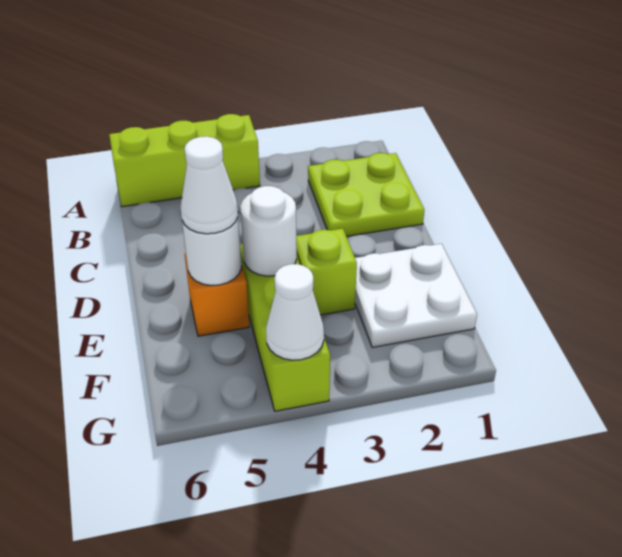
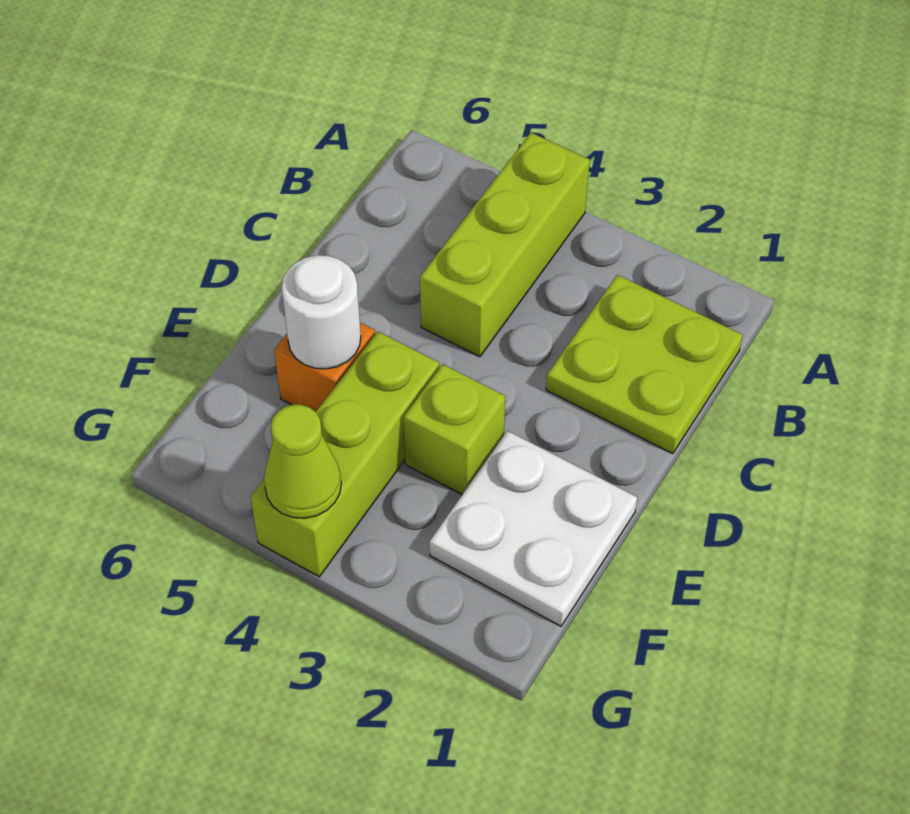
lime 1x3 brick [109,114,260,207] -> lime 1x3 brick turned to [420,133,590,357]
white 1x1 round brick [240,186,297,276] -> none
white 1x1 cone [180,136,238,234] -> none
white 1x1 cone [266,264,324,360] -> lime 1x1 cone [264,405,341,518]

